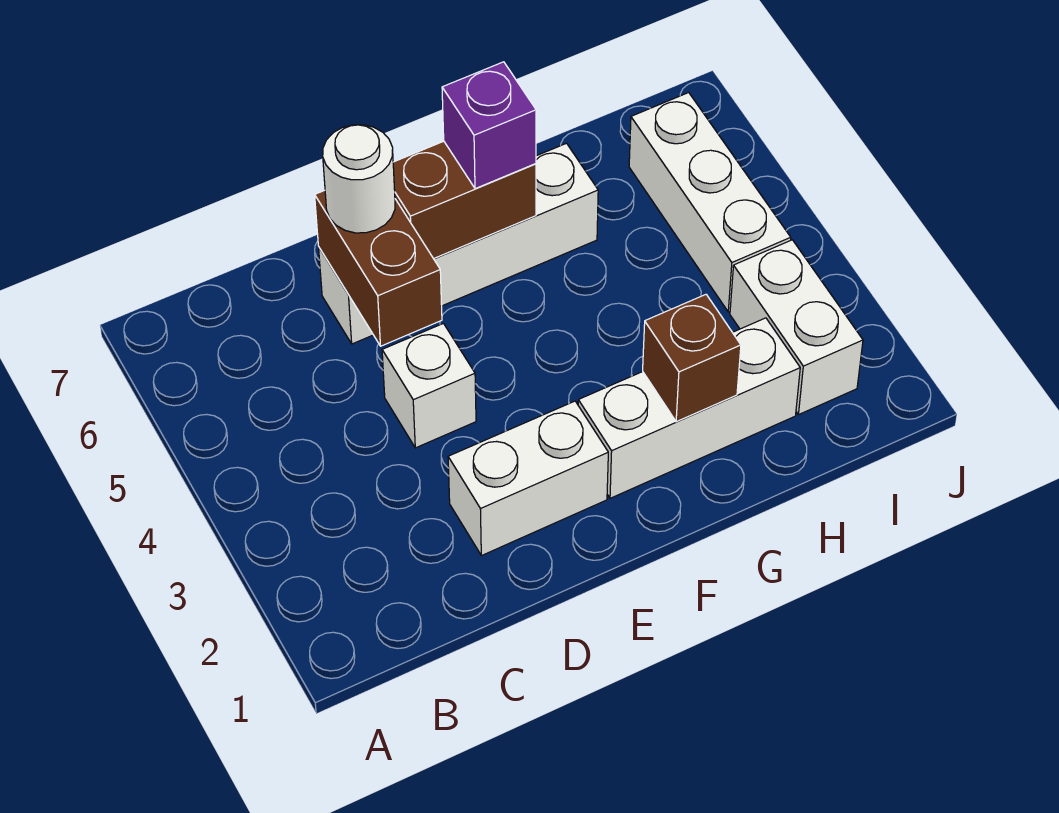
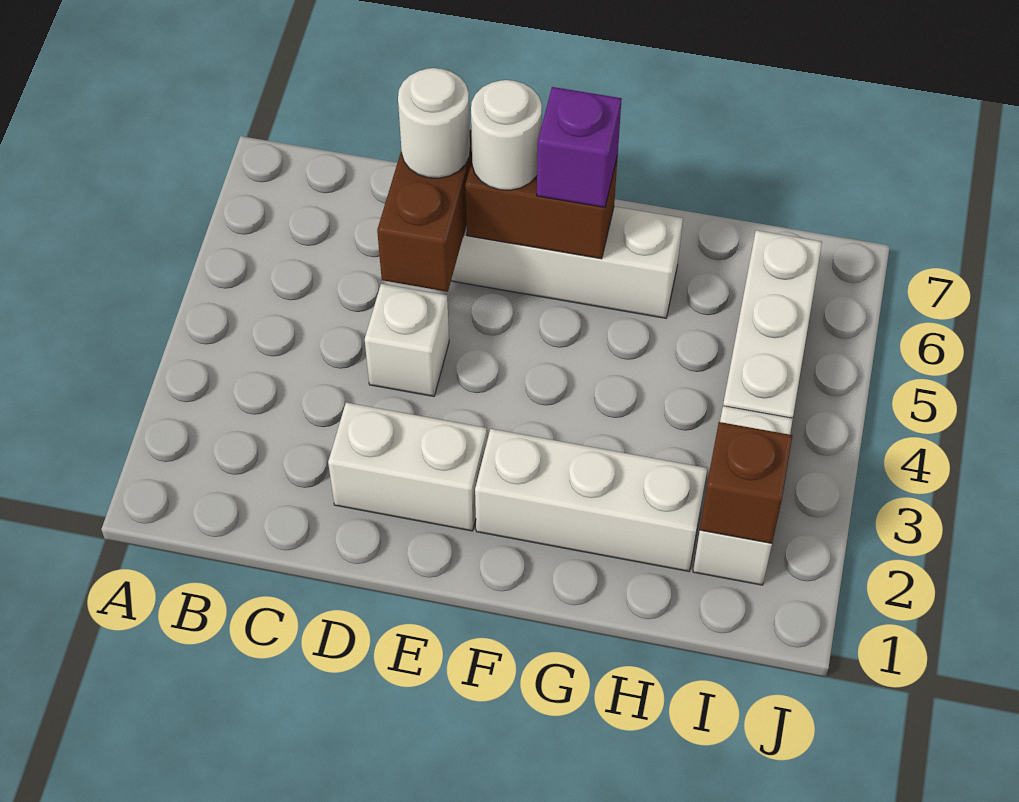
none -> white 1x1 round brick [471,80,542,190]
brown 1x1 brick [643,295,741,422] -> brown 1x1 brick moved to [700,422,793,543]

